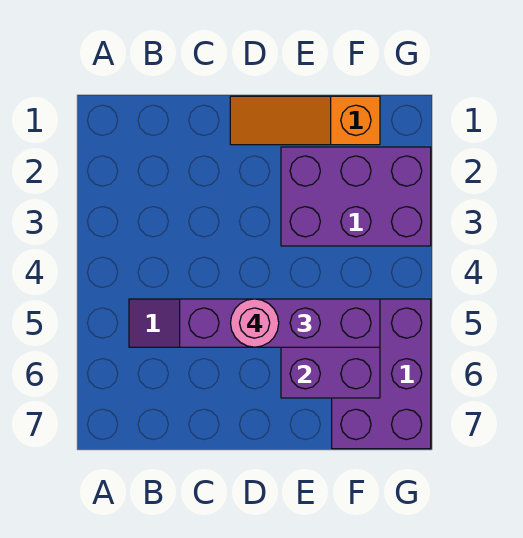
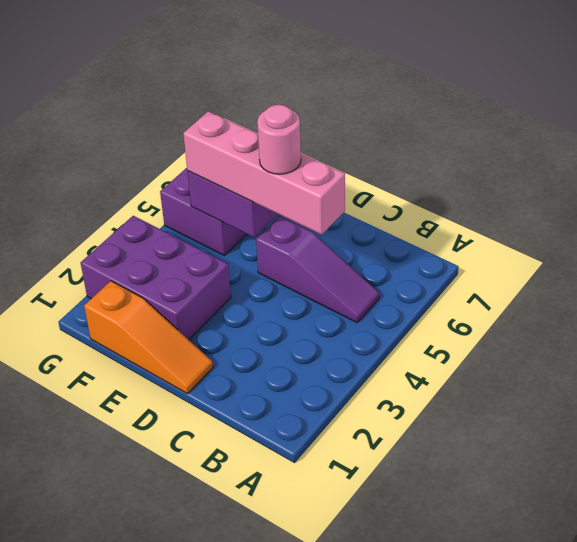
purple 1x4 brick [180,299,380,347] -> pink 1x4 brick [183,111,345,235]

